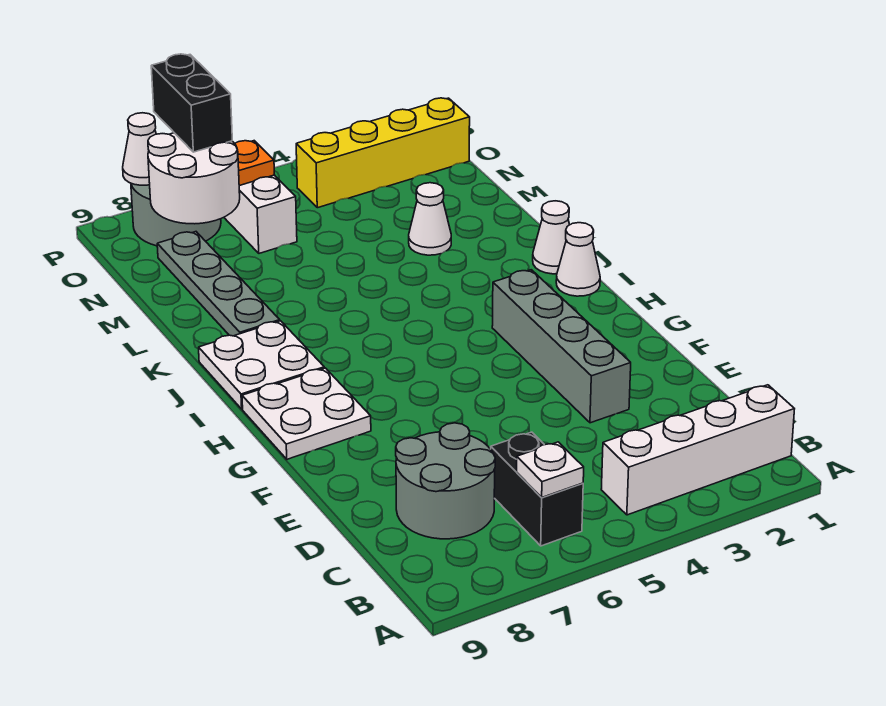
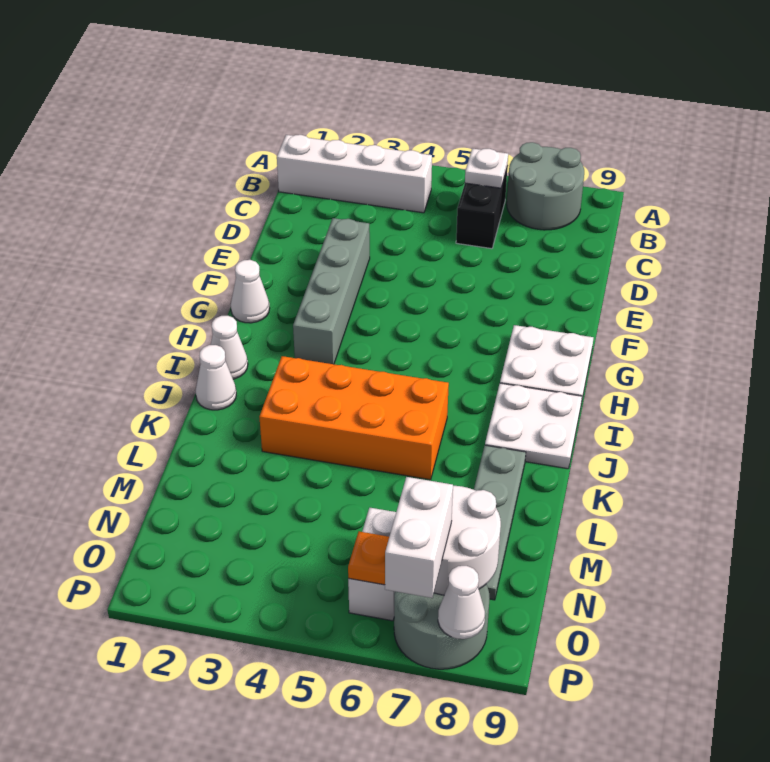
grey 2x2 round brick [396,423,495,539] -> grey 2x2 round brick moved to [507,142,584,230]
none -> orange 2x4 brick [259,356,449,480]
white 1x1 cone [409,183,451,255] -> white 1x1 cone moved to [231,260,270,323]
yellow 1x4 brick [296,98,470,208] -> none
black 1x2 brick [151,54,232,152] -> white 1x2 brick [385,477,453,598]

